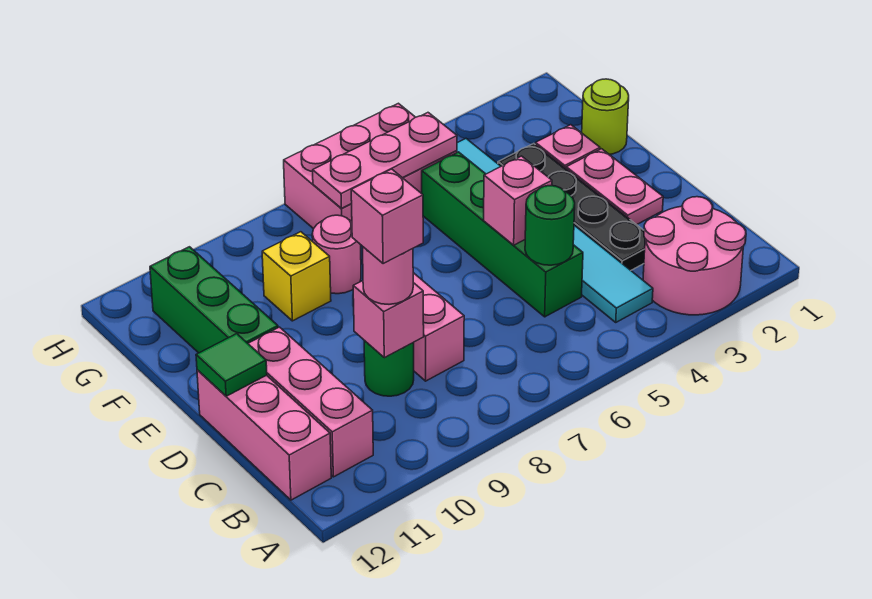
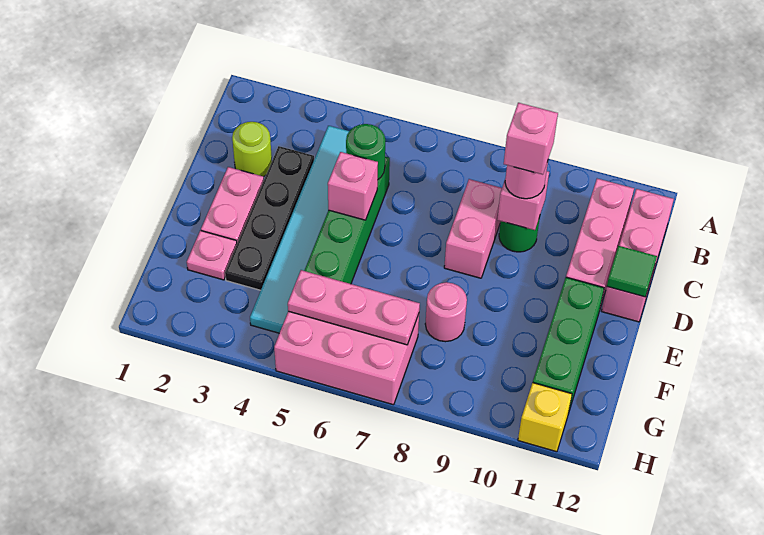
pink 2x2 round brick [643,197,746,315] -> none
lime 1x1 round brick [582,79,629,154] -> lime 1x1 round brick moved to [232,122,272,177]
yellow 1x1 brick [262,232,331,321] -> yellow 1x1 brick moved to [518,383,572,452]

